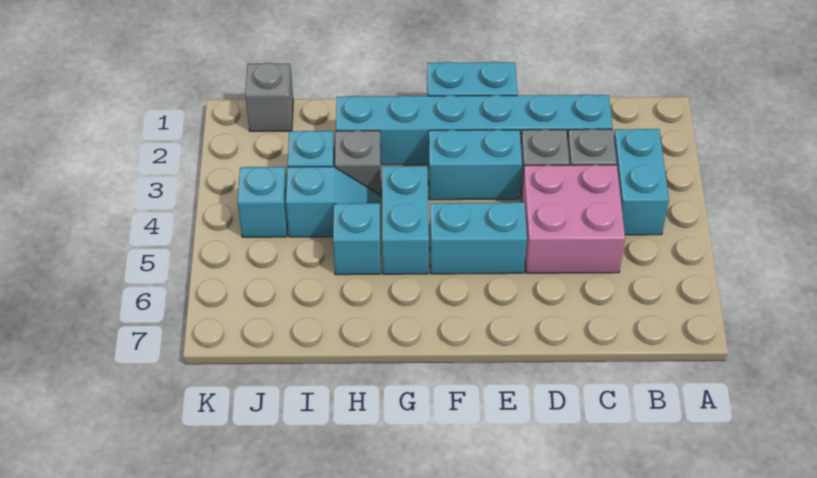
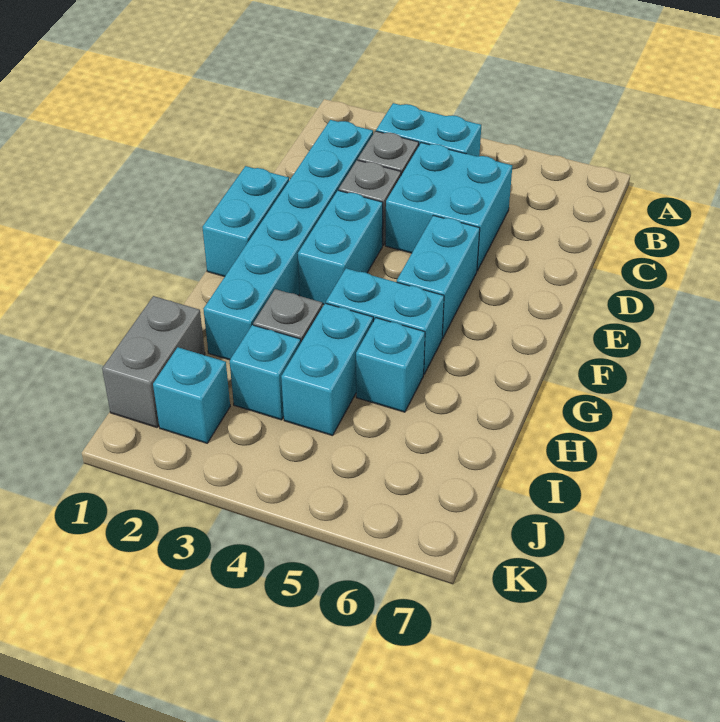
pink 2x2 brick [521,165,625,273] -> cyan 2x2 brick [385,143,512,271]
cyan 1x2 slope [286,167,381,237] -> cyan 1x2 brick [281,303,373,436]
grey 1x1 brick [245,63,293,131] -> grey 1x2 brick [102,296,205,427]
cyan 1x1 brick [238,167,288,237] -> cyan 1x1 brick moved to [153,347,230,443]

